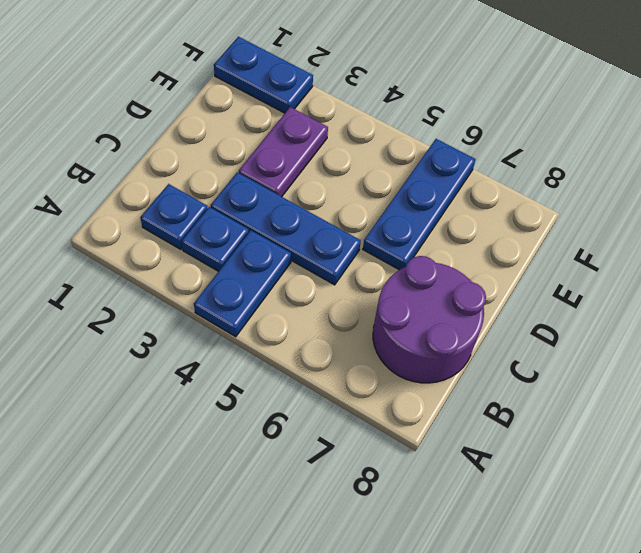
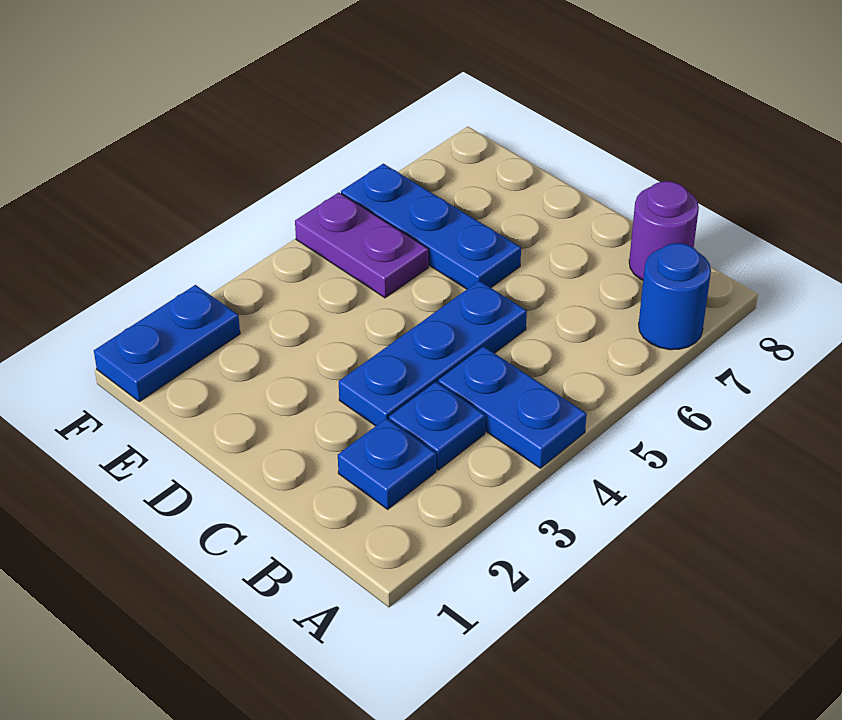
none -> blue 1x1 round brick [639,243,711,350]
purple 2x2 round brick [373,256,486,383] -> purple 1x1 round brick [629,181,699,280]
purple 1x2 plate [239,107,328,197] -> purple 1x2 plate moved to [295,192,429,298]

